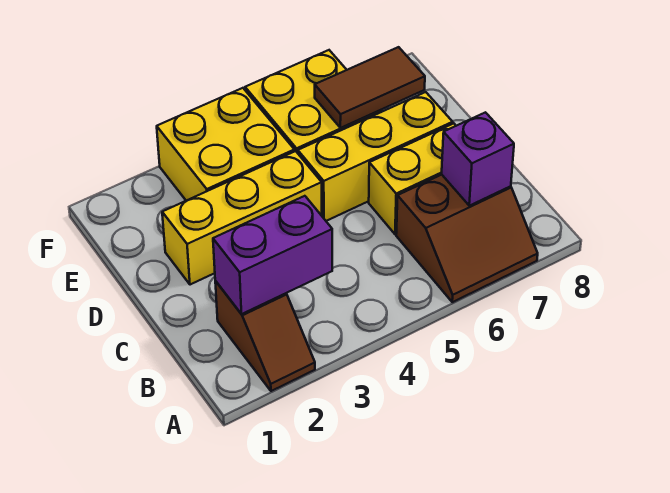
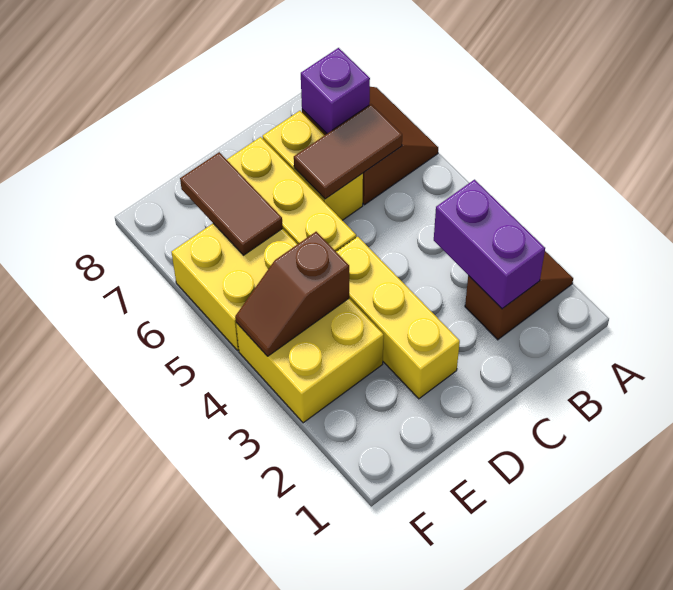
none -> brown 1x2 tile [294,104,402,199]
none -> brown 1x2 slope [235,232,349,356]

